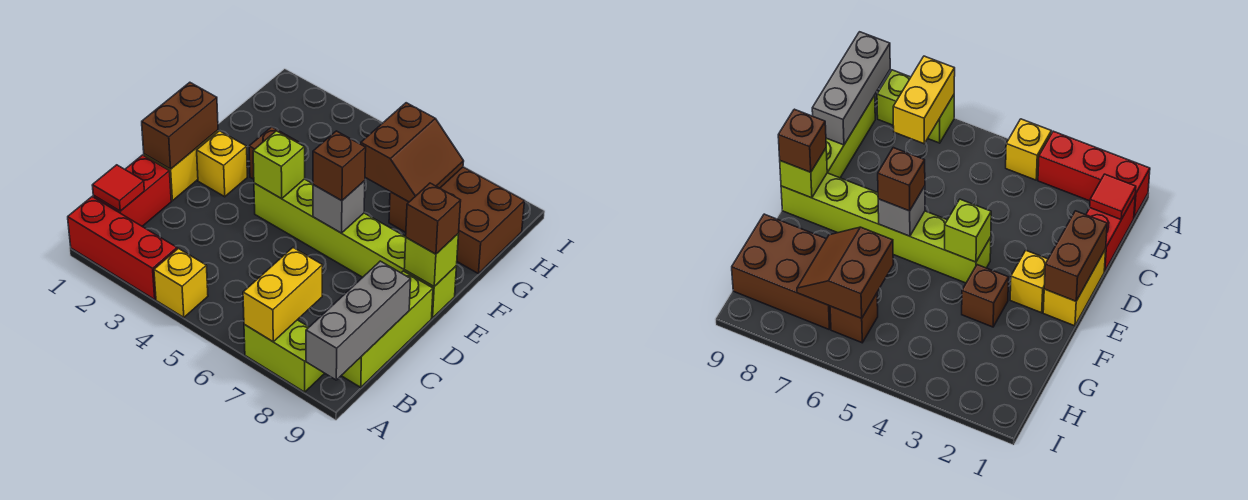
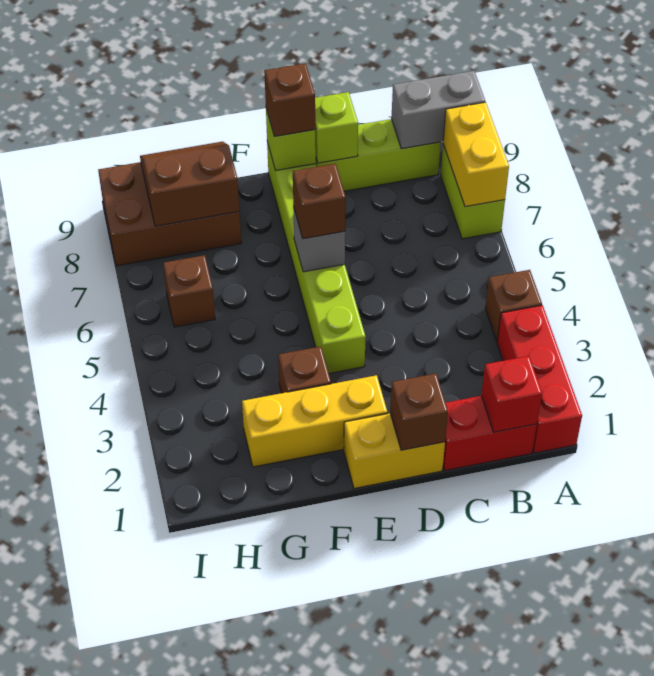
yellow 1x1 brick [154,248,208,318] -> brown 1x1 brick [485,270,542,341]
yellow 1x2 brick [243,248,323,342] -> yellow 1x2 brick turned to [443,102,509,207]
grey 1x3 brick [306,261,411,380] -> grey 1x2 brick [391,71,485,149]
red 1x1 tile [92,165,144,211] -> red 1x1 brick [481,356,542,432]
brown 1x2 brick [142,82,218,169] -> brown 1x1 brick [390,374,448,450]
yellow 1x1 brick [197,131,247,197] -> yellow 1x3 brick [242,375,387,467]
lime 1x1 brick [253,131,305,199] -> lime 1x1 brick moved to [315,92,358,163]
brown 2x2 slope [361,103,464,202] -> brown 2x2 slope moved to [140,141,239,226]
brown 2x3 brick [389,167,524,273] -> brown 2x3 brick turned to [98,162,241,266]

